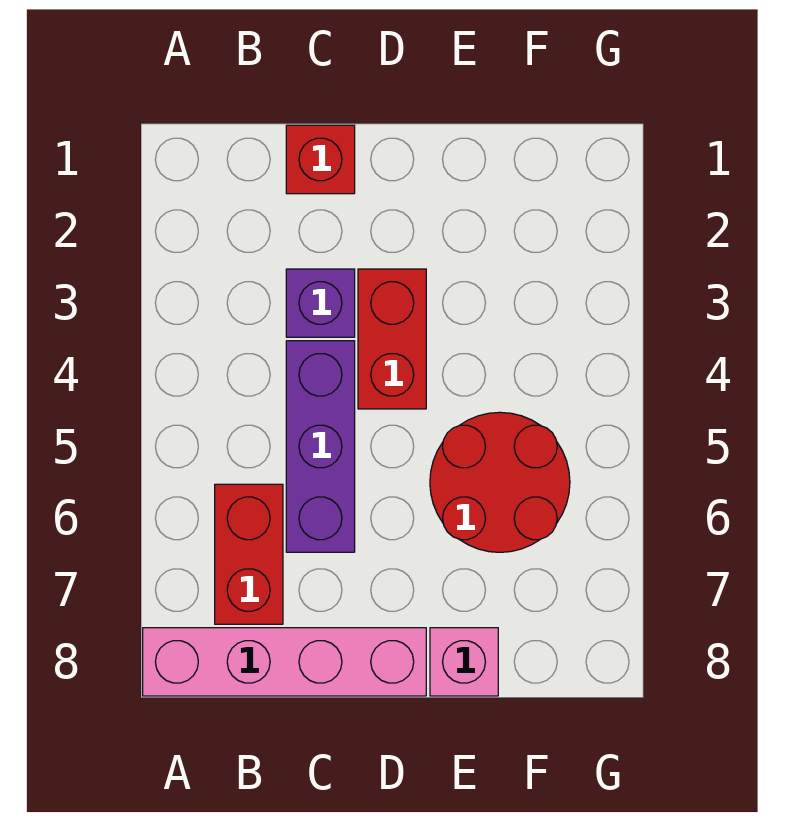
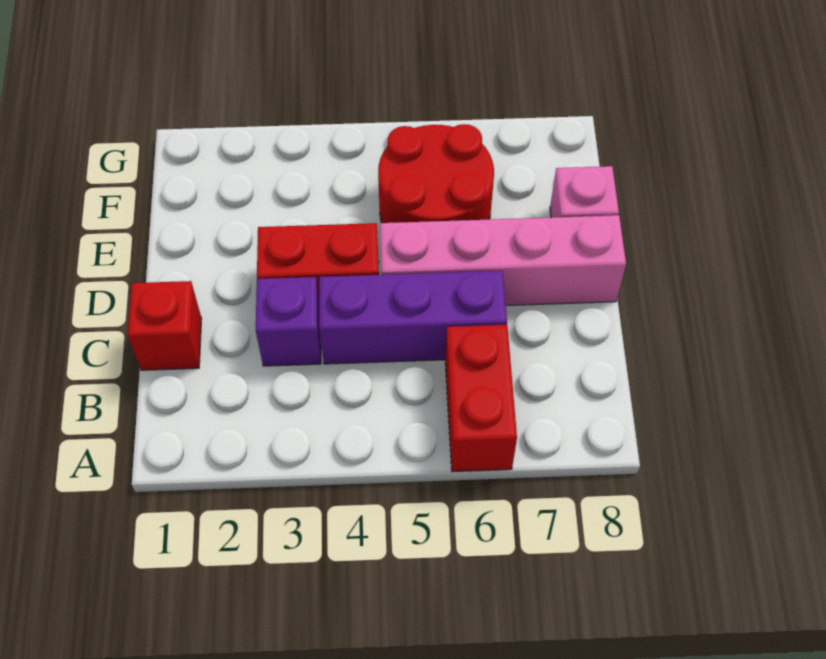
pink 1x4 brick [143,628,426,696] -> pink 1x4 brick turned to [380,215,626,305]
red 1x2 brick [215,484,283,624] -> red 1x2 brick turned to [445,325,517,472]

